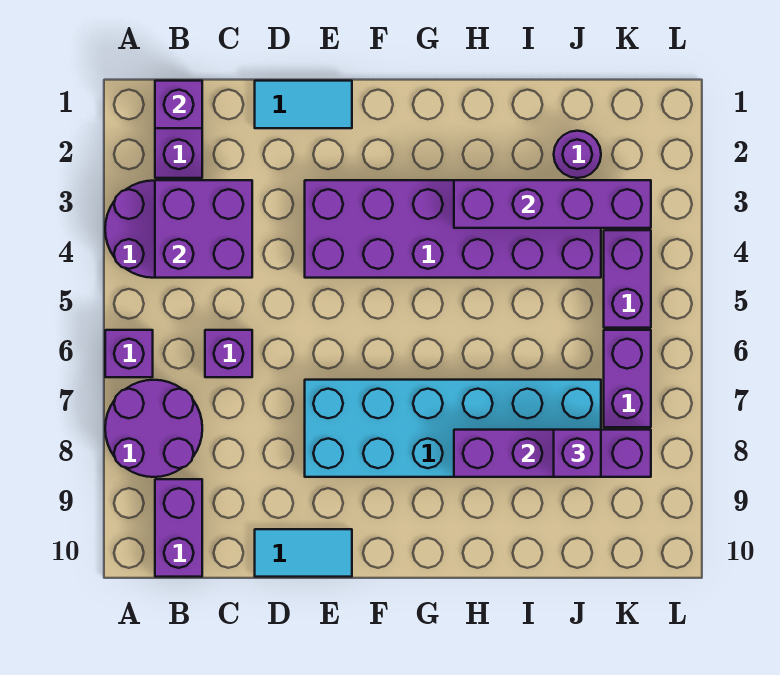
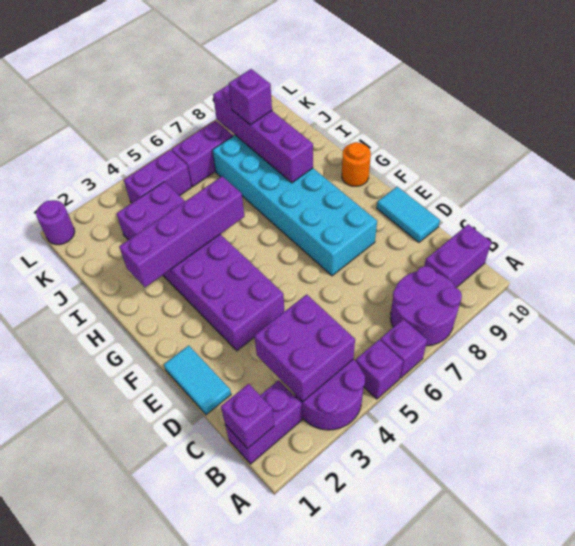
purple 1x1 brick [205,330,252,377] -> purple 1x1 brick moved to [356,339,403,399]
none -> orange 1x1 round brick [342,142,371,186]
purple 1x4 brick [454,180,651,228] -> purple 1x4 brick turned to [119,176,244,287]
purple 1x1 round brick [554,131,601,178] -> purple 1x1 round brick moved to [36,200,75,245]

